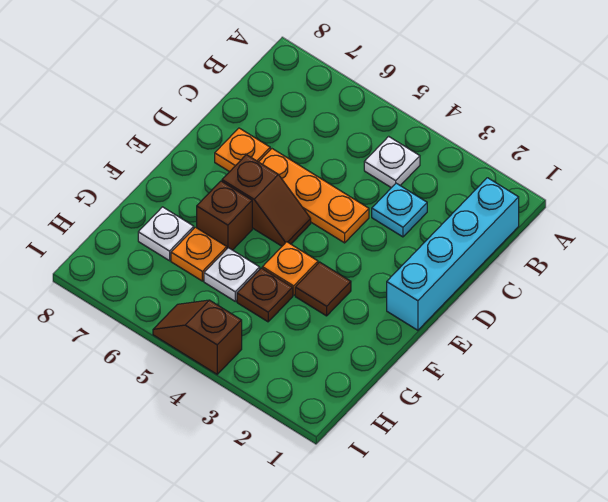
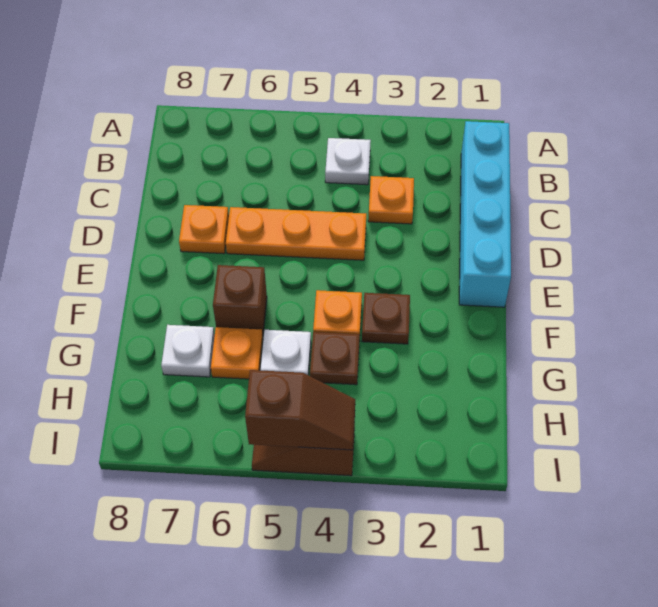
cyan 1x1 plate [372,183,427,237] -> orange 1x1 plate [368,176,414,224]
brown 1x2 slope [222,155,311,246] -> brown 1x2 slope moved to [245,370,355,450]
brown 1x1 tile [295,262,351,316] -> brown 1x1 plate [362,293,410,344]

